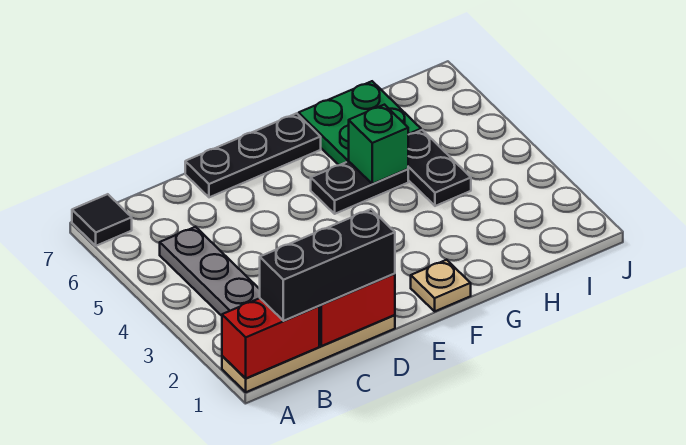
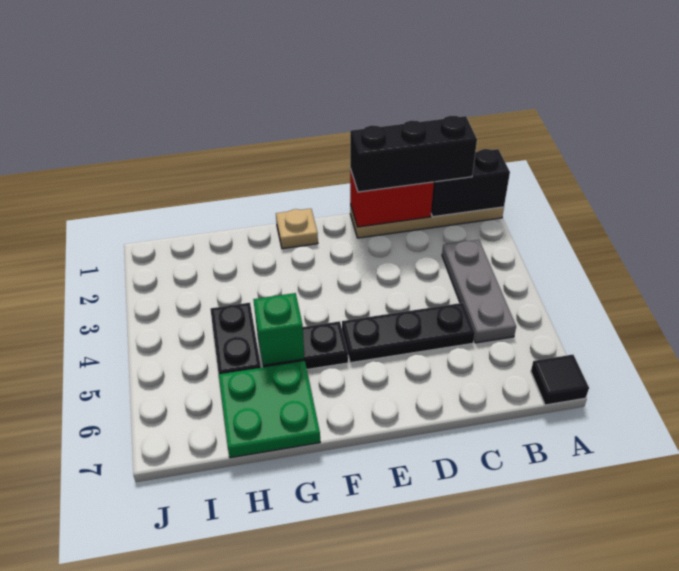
red 1x2 brick [222,298,319,378] -> black 1x2 brick [431,149,510,217]
black 1x3 plate [185,113,321,197] -> black 1x3 plate moved to [342,303,475,363]

